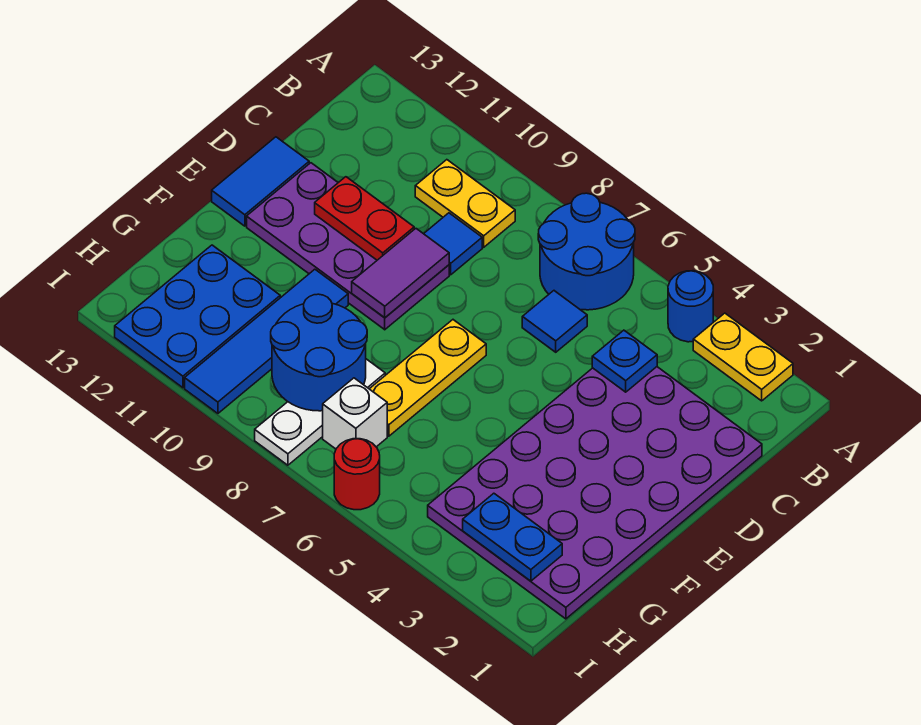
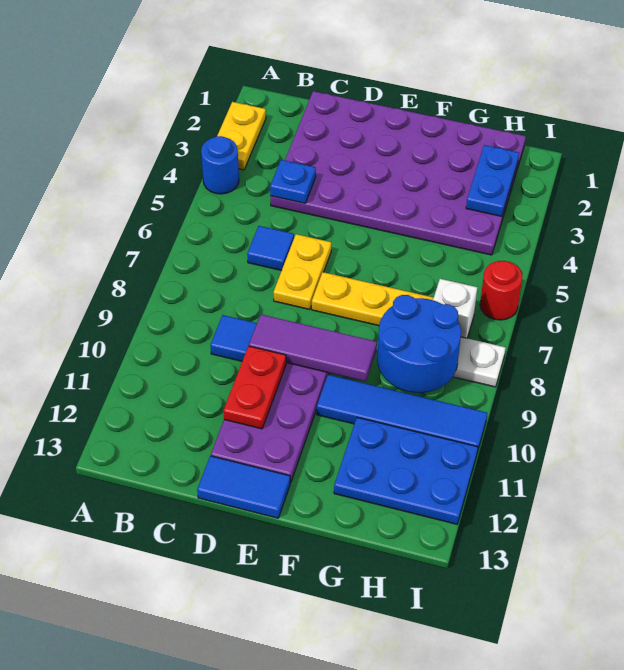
blue 2x2 round brick [538,193,635,310] -> none
yellow 1x2 plate [415,160,515,247] -> yellow 1x2 plate moved to [273,234,331,310]
purple 1x2 tile [352,229,449,318] -> purple 1x3 tile [249,315,377,382]

